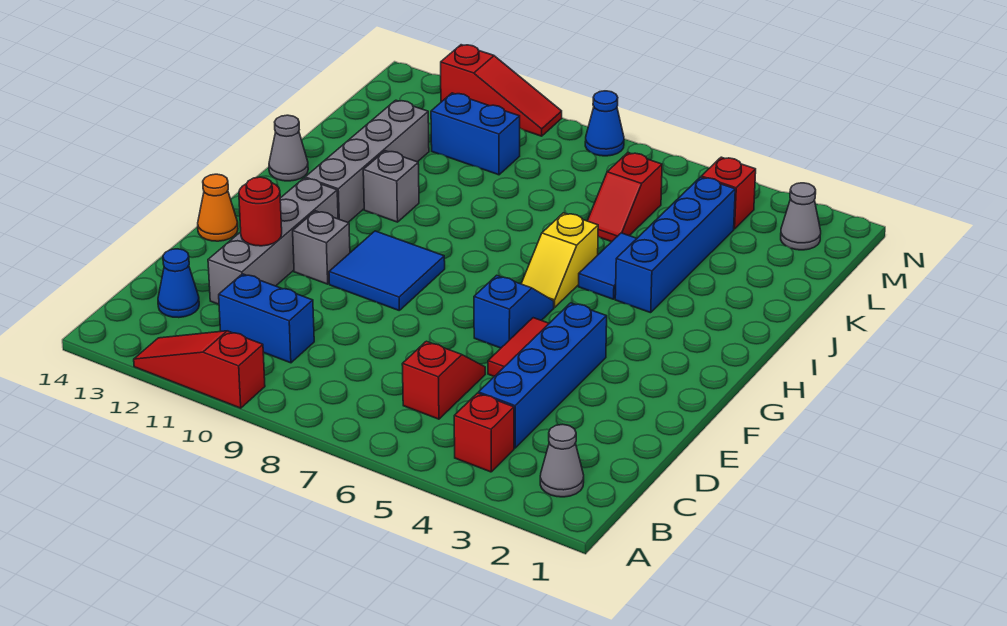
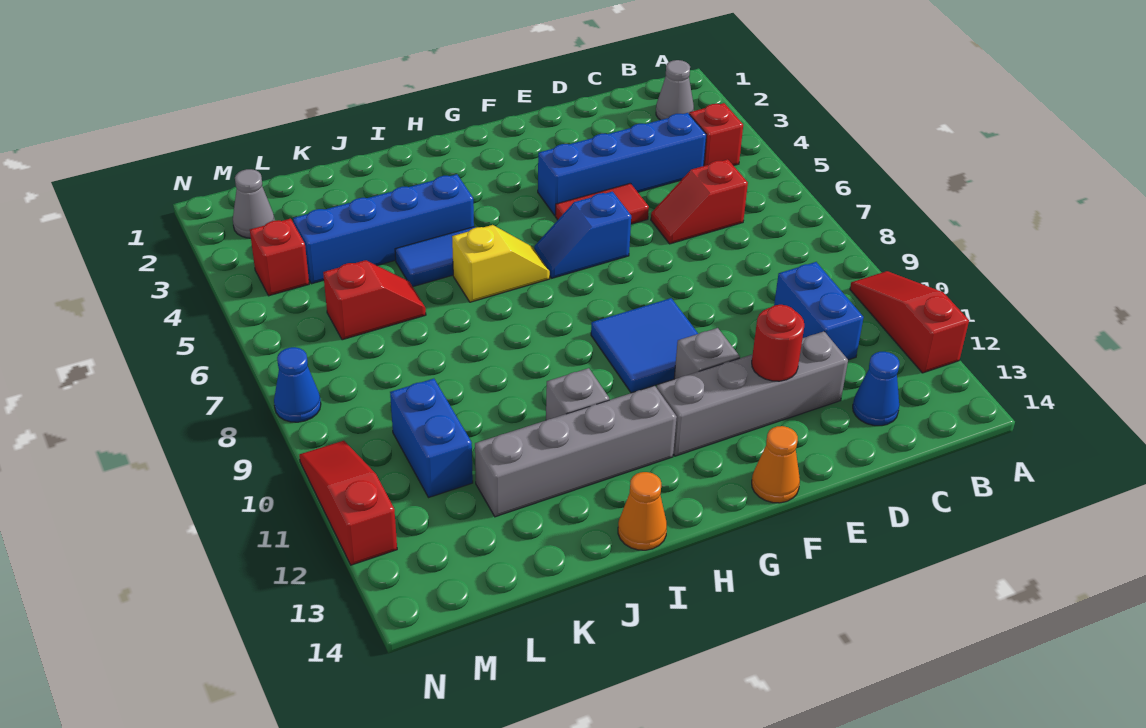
red 1x3 slope [134,331,265,408] -> red 1x3 slope turned to [850,271,969,373]
grey 1x1 cone [269,115,308,181] -> orange 1x1 cone [618,472,667,550]

